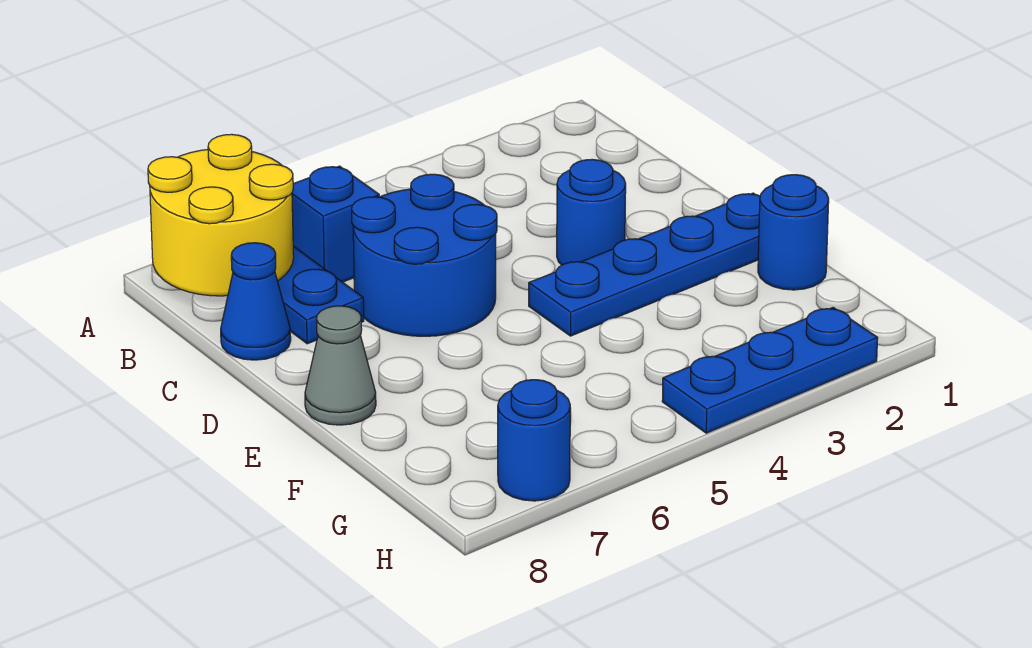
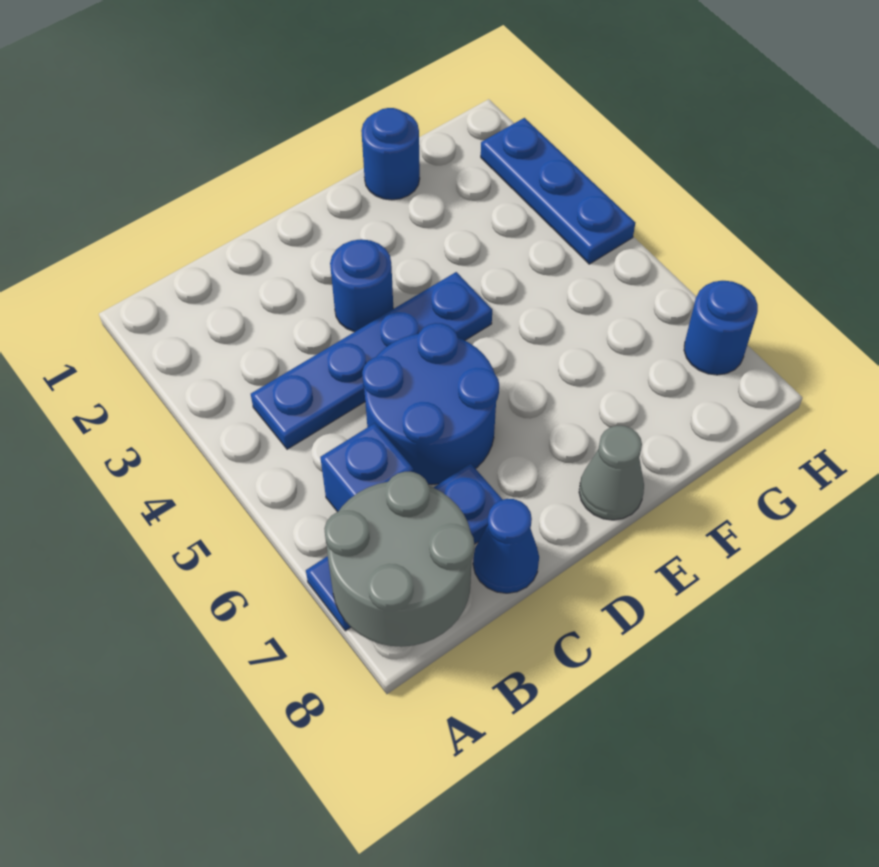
yellow 2x2 round brick [148,134,294,296] -> grey 2x2 round brick [324,472,474,647]
blue 1x4 plate [529,193,760,336] -> blue 1x4 plate turned to [251,272,492,449]

